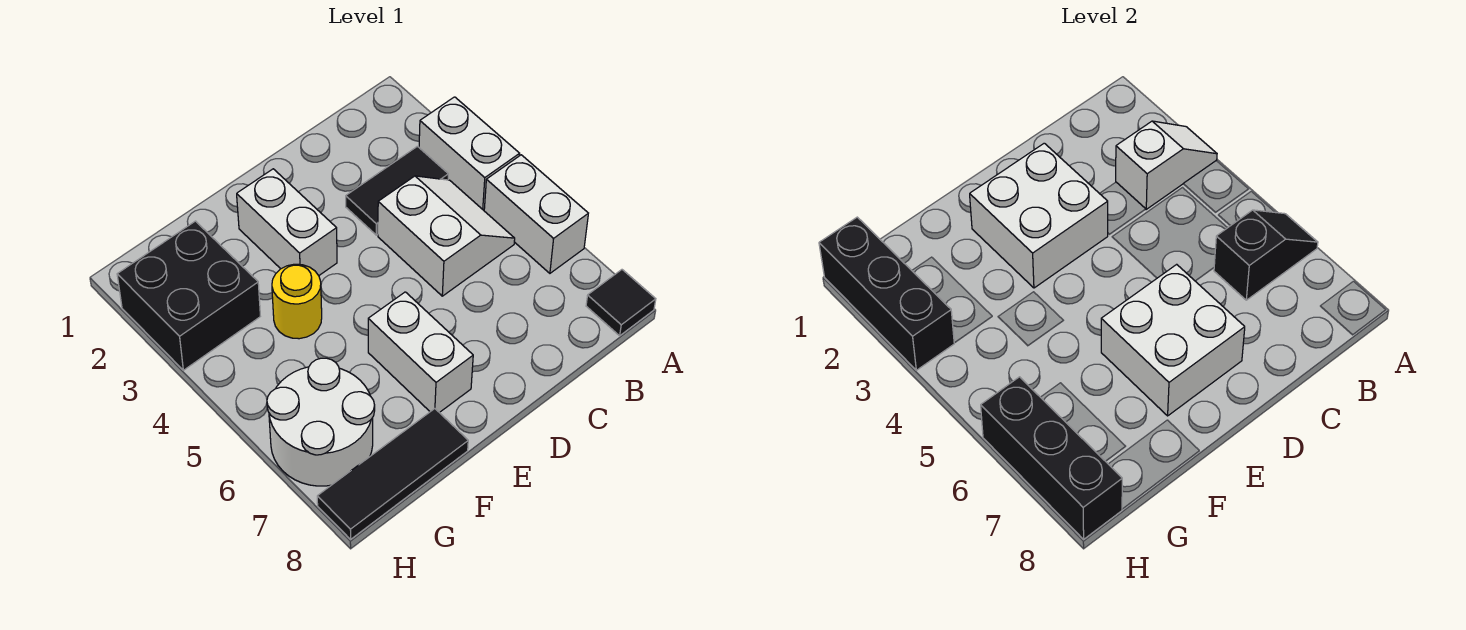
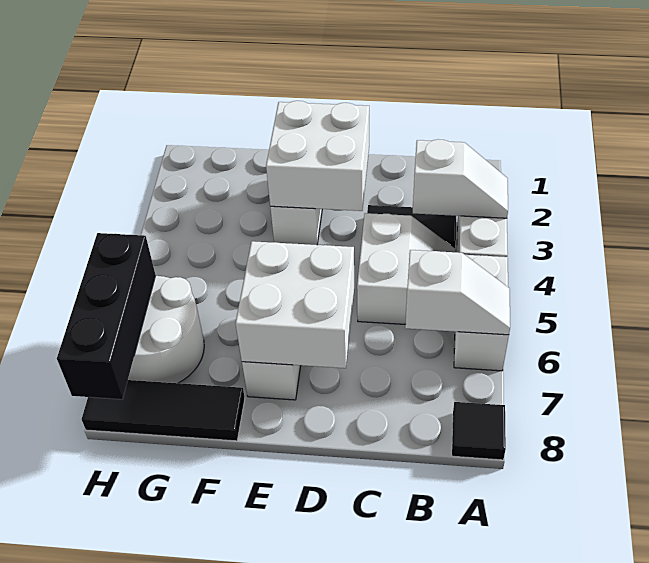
black 1x2 slope [1214,210,1318,300] -> white 1x2 slope [405,250,510,335]
yellow 1x1 round brick [272,264,322,339] -> none
black 2x2 brick [117,221,260,370] -> none
black 1x3 brick [819,217,954,370] -> none

